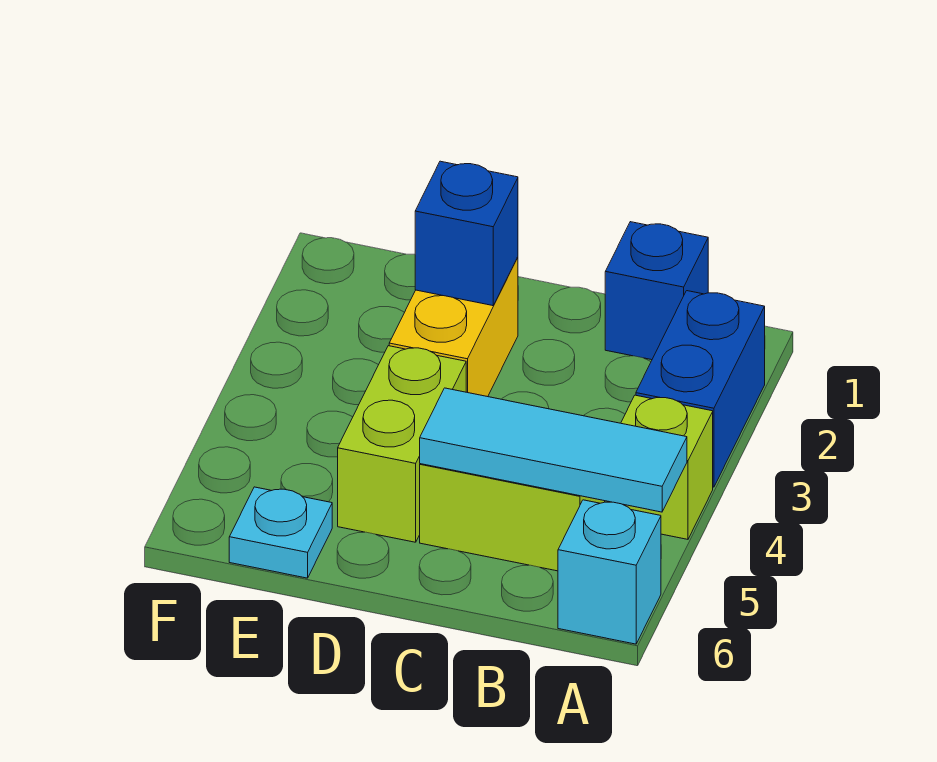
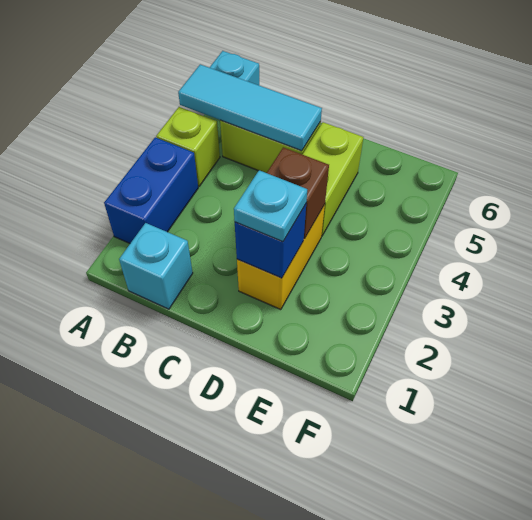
blue 1x1 brick [605,222,708,360] -> cyan 1x1 brick [119,223,193,309]
none -> brown 1x1 brick [267,147,329,239]
cyan 1x1 plate [229,487,332,578] -> cyan 1x1 plate moved to [234,170,307,242]

